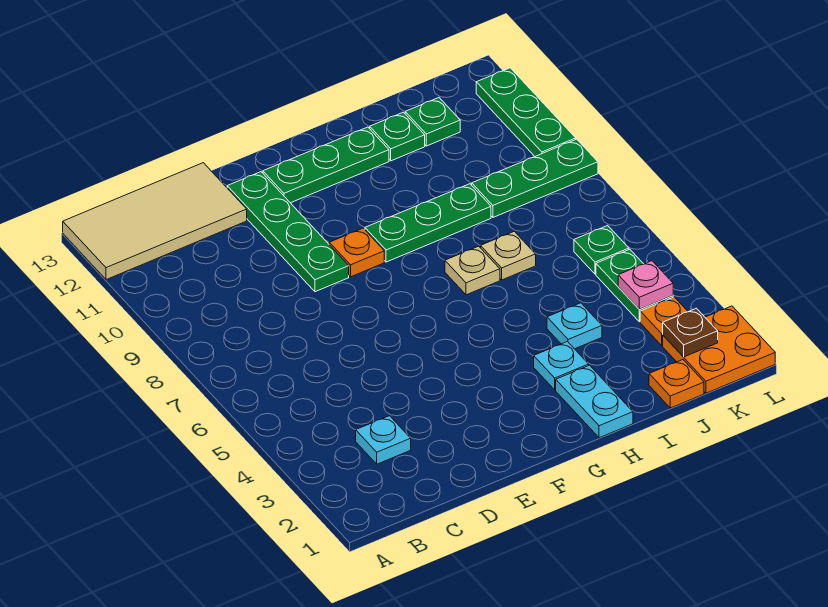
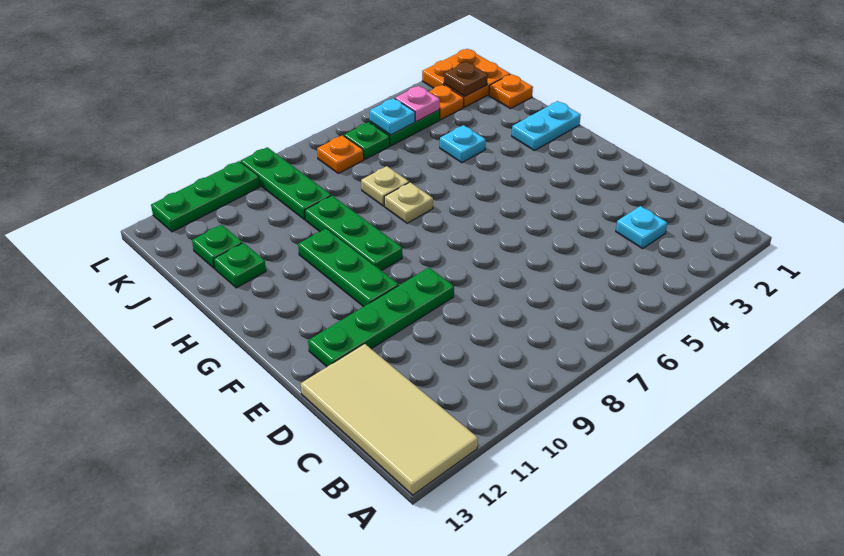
orange 1x1 plate [329,228,384,277] -> orange 1x1 plate moved to [317,135,364,173]
green 1x3 plate [263,127,389,203] -> green 1x3 plate moved to [298,228,399,307]
cyan 1x1 plate [534,342,589,390] -> cyan 1x1 plate moved to [369,98,415,135]

